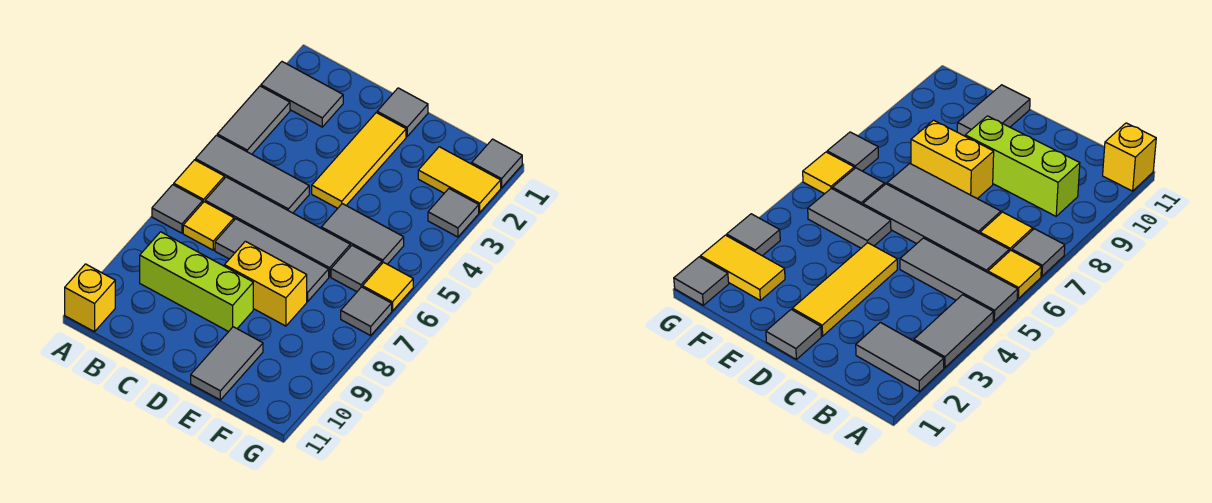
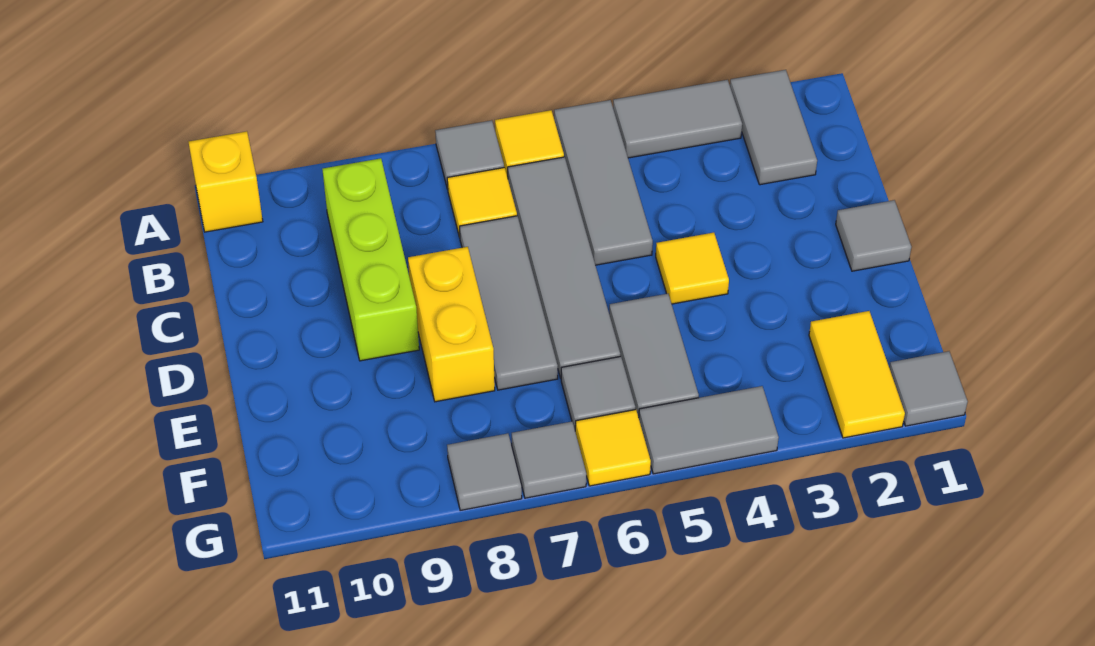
yellow 1x3 tile [312,113,406,208] -> yellow 1x1 tile [656,233,729,304]
grey 1x2 tile [191,327,263,400] -> grey 1x2 tile moved to [639,386,779,474]
grey 1x1 tile [428,189,479,237] -> grey 1x1 tile moved to [447,433,522,511]

